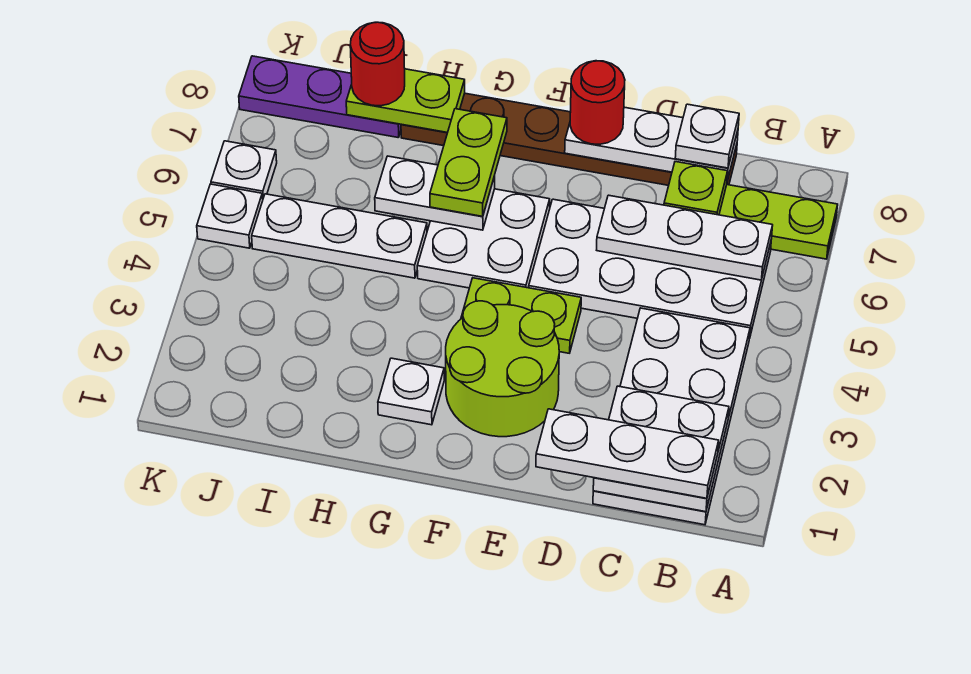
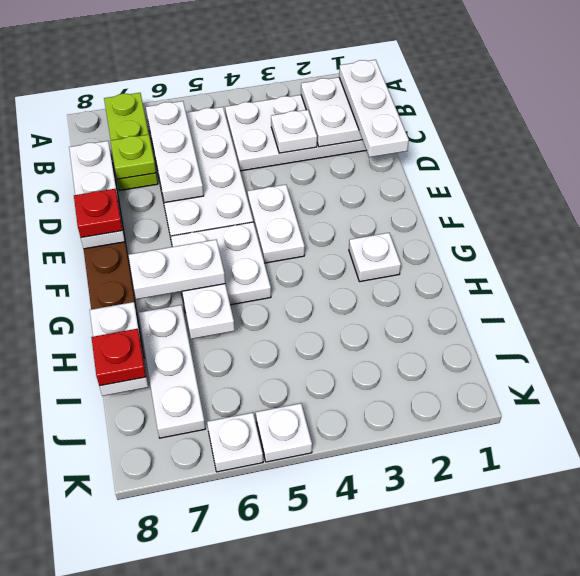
white 1x1 plate [675,104,739,168] -> white 1x1 plate moved to [271,110,317,153]
lime 2x2 round brick [446,301,559,437] -> none
lime 1x2 plate [461,278,581,353] -> white 1x2 plate [248,185,305,263]
red 1x1 round brick [570,61,625,144] -> red 1x1 plate [74,189,123,238]
lime 1x2 plate [430,109,507,216] -> white 1x2 plate [128,240,225,299]
white 1x3 plate [252,194,427,278] -> white 1x3 plate moved to [139,305,206,438]
lime 1x2 plate [346,69,465,133] -> white 1x2 plate [90,302,148,396]
purple 1x3 plate [239,56,401,138] -> none
red 1x1 round brick [350,22,405,106] -> red 1x1 plate [91,329,146,386]

